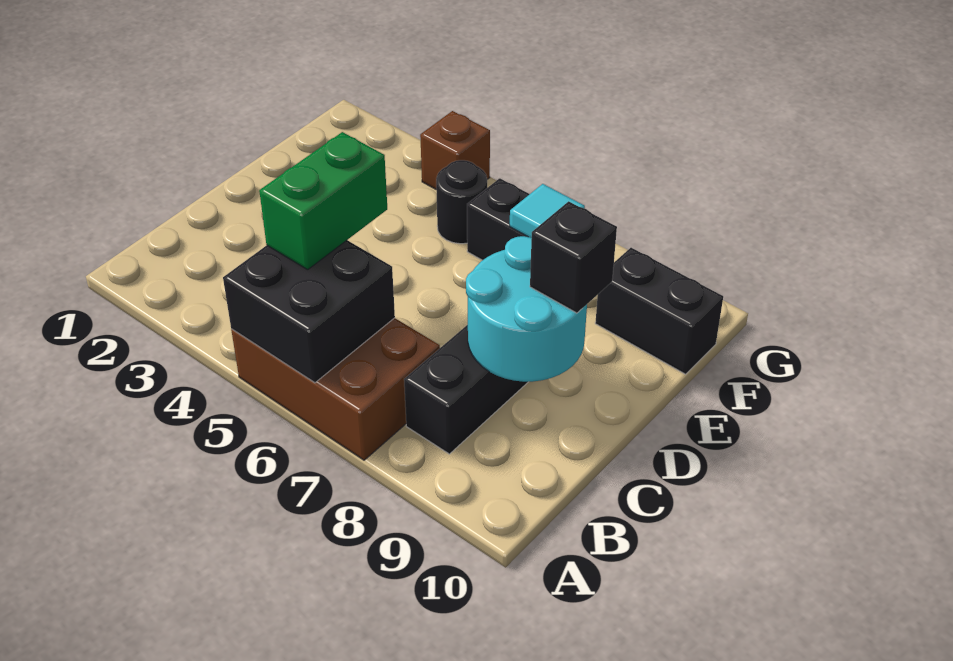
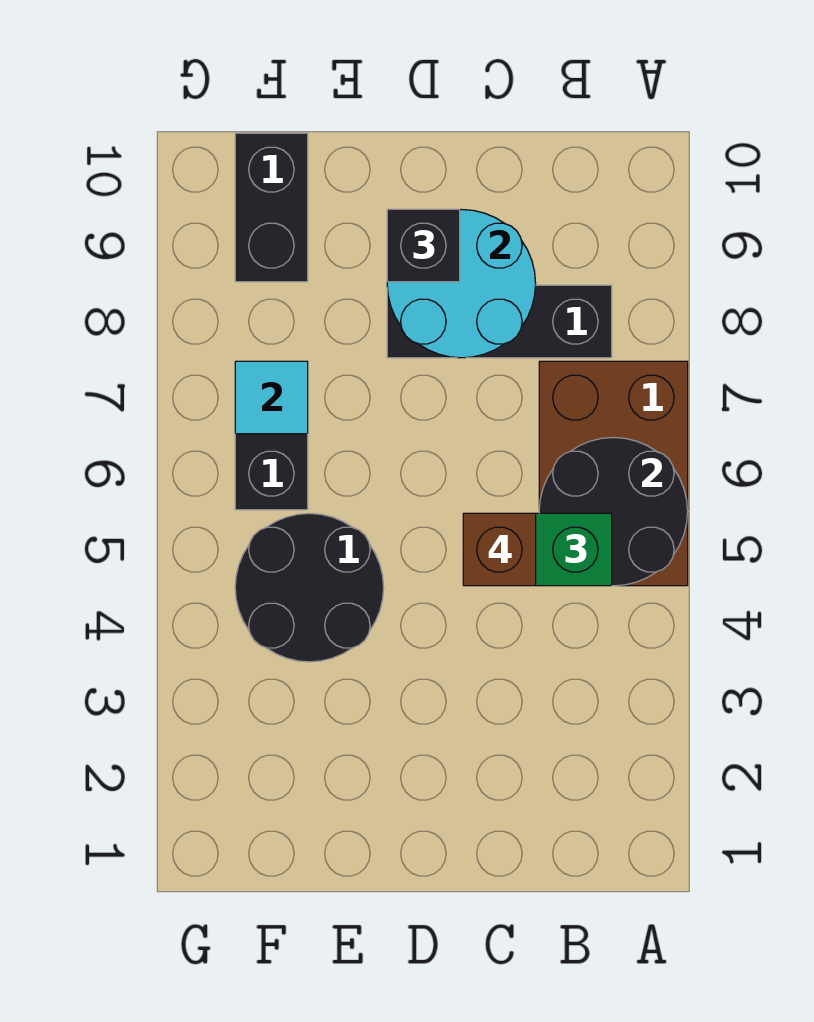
black 2x2 brick [223,240,395,383] -> black 2x2 round brick [539,437,688,586]
black 1x1 round brick [436,160,487,244] -> black 2x2 round brick [235,513,384,662]
brown 1x1 brick [420,111,490,189] -> brown 1x1 brick moved to [463,513,536,586]

